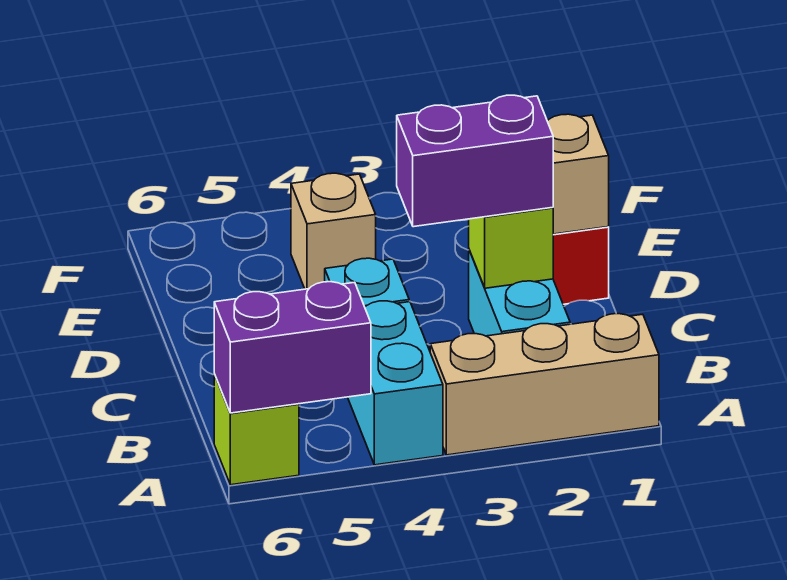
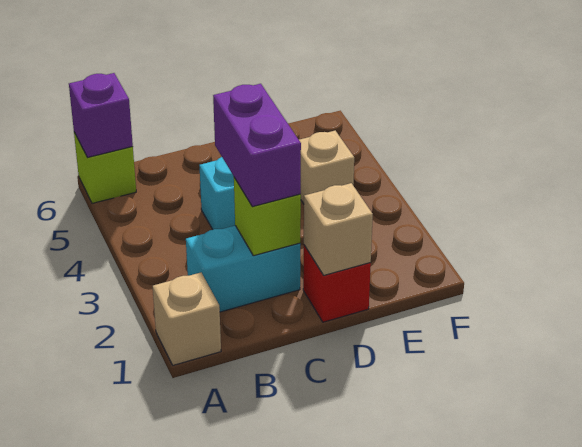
tan 1x3 brick [430,314,659,455] -> tan 1x1 brick [153,273,221,365]
cyan 1x2 brick [348,301,443,465] -> none
purple 1x2 brick [214,282,371,413] -> purple 1x1 brick [69,73,133,158]

